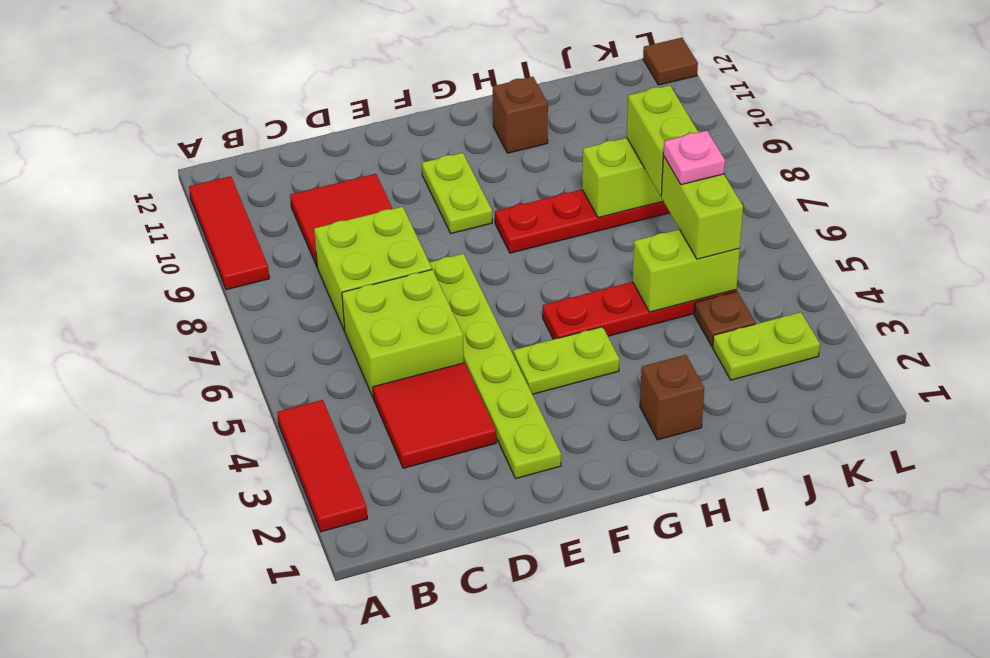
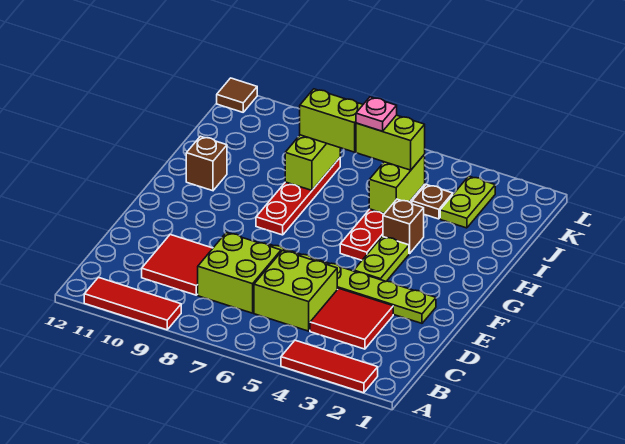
lime 1x2 plate [422,153,492,233] -> none
brown 1x1 brick [640,355,704,440] -> brown 1x1 brick moved to [383,199,424,254]

